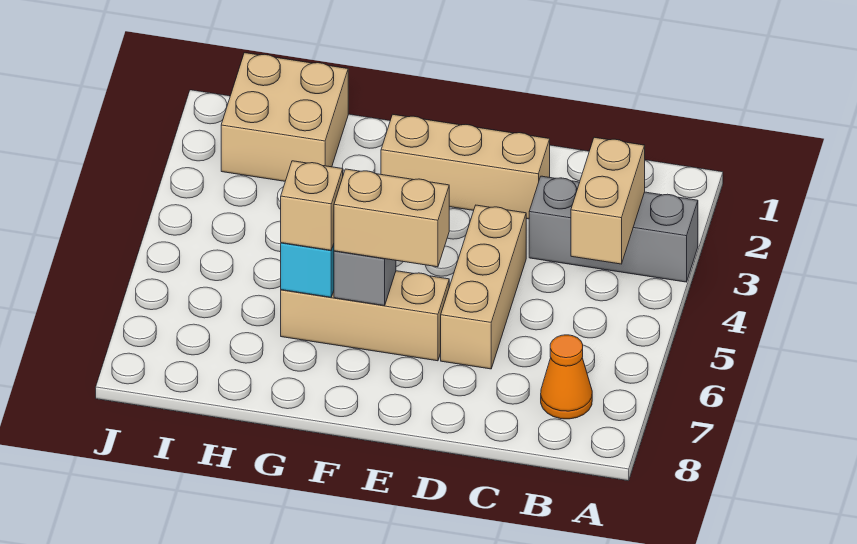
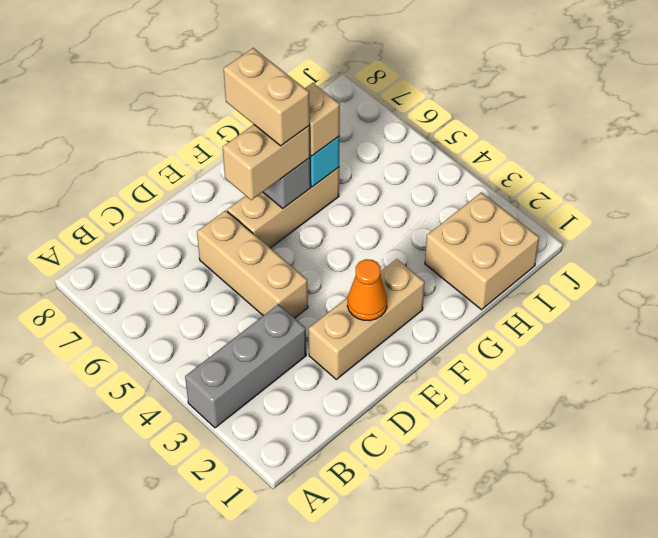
tan 1x2 brick [571,137,645,264] -> tan 1x2 brick moved to [224,48,310,146]
orange 1x1 cone [541,335,592,419] -> orange 1x1 cone moved to [347,259,387,321]

